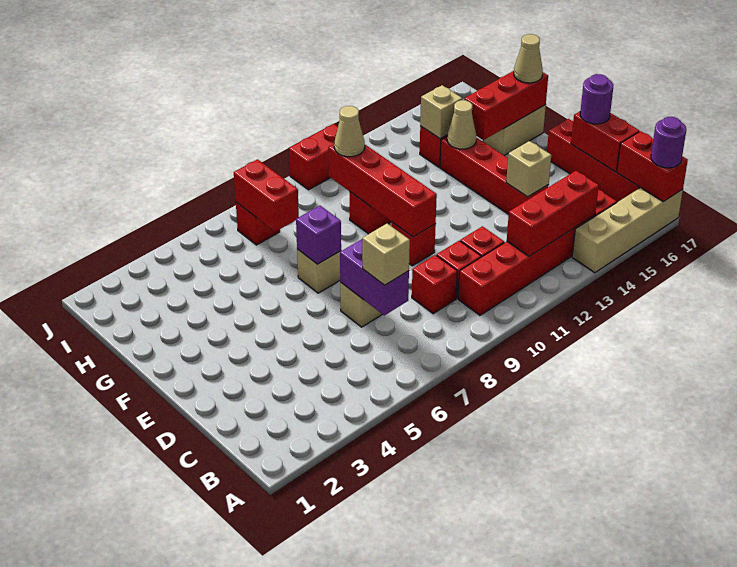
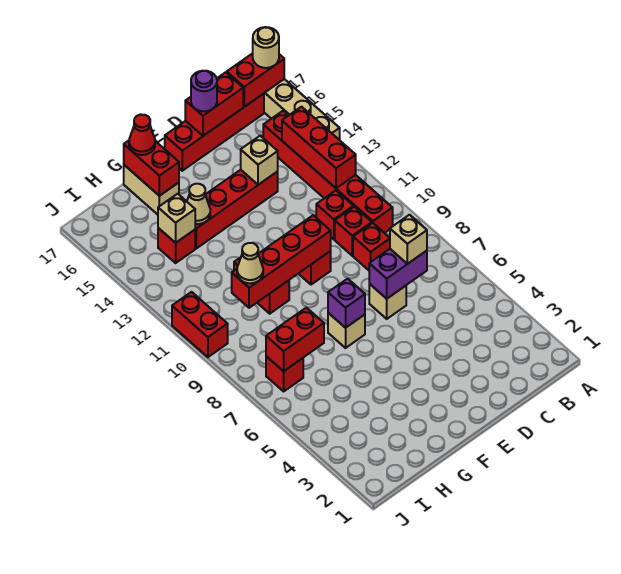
purple 1x1 round brick [651,117,686,168] -> tan 1x1 round brick [253,27,279,68]
red 1x3 brick [464,71,548,140] -> red 1x2 brick [124,141,179,196]
tan 1x1 cone [514,34,543,83] -> red 1x1 cone [129,114,155,155]

